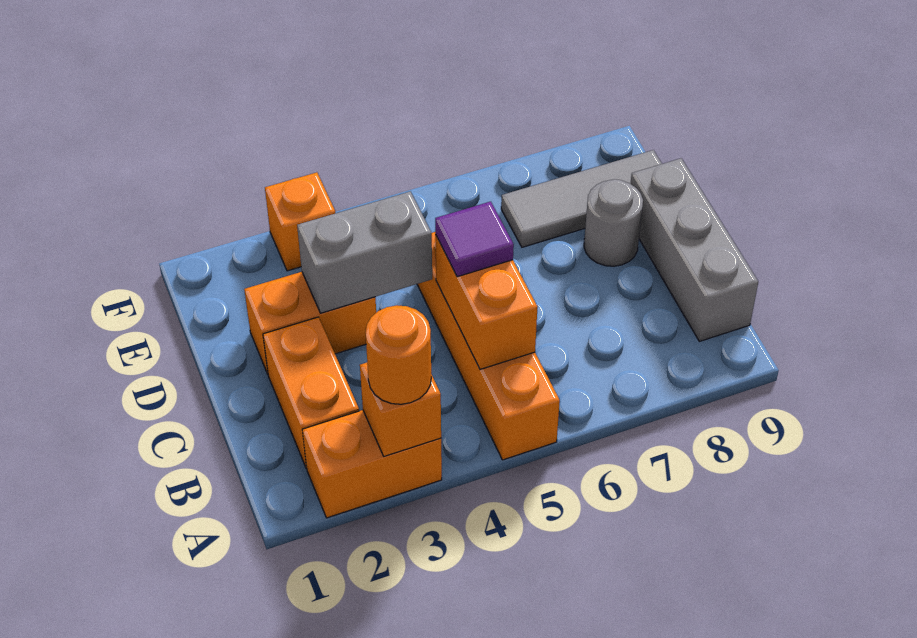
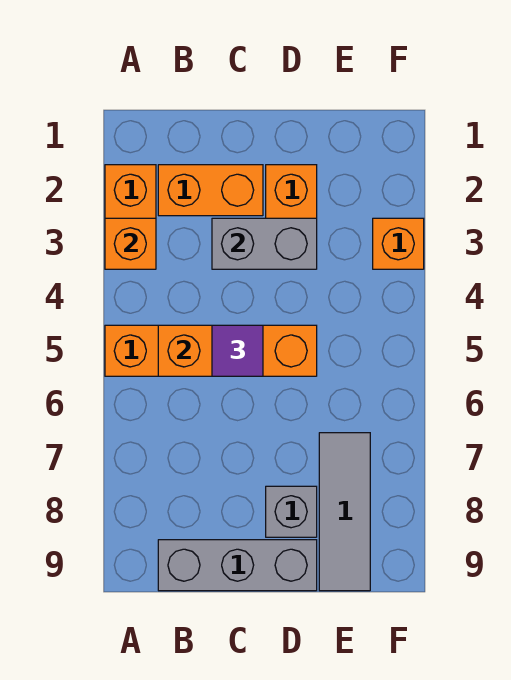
orange 1x1 round brick [365,305,431,404] -> none
grey 1x2 brick [297,192,432,313] -> grey 1x2 brick turned to [212,218,317,269]
grey 1x1 round brick [584,179,643,266] -> grey 1x1 brick [266,486,317,537]

